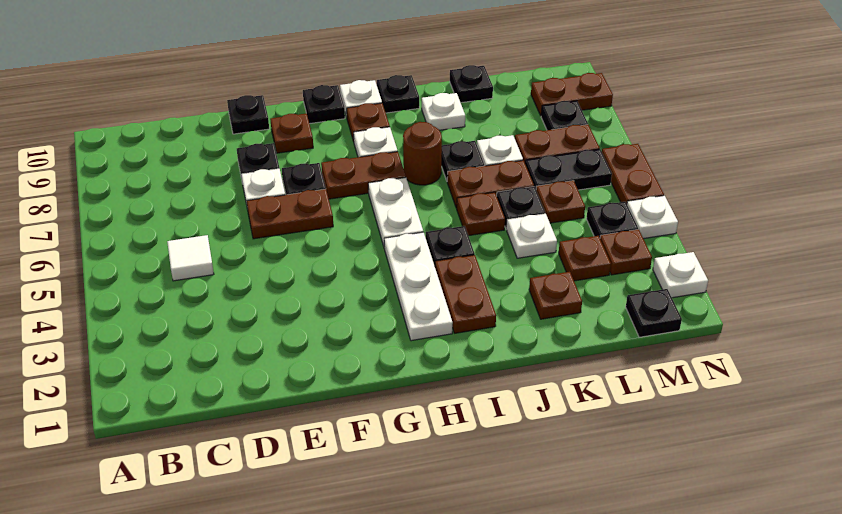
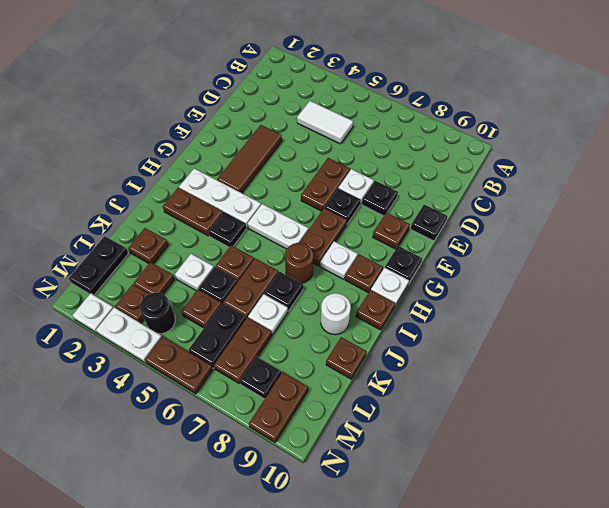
white 1x1 tile [167,235,214,281] -> white 1x2 tile [297,101,353,144]
none -> brown 1x3 tile [217,125,282,193]
black 1x1 plate [377,75,419,113] -> brown 1x1 plate [356,290,395,330]
white 1x1 plate [422,93,465,130] -> white 1x1 round brick [321,293,351,335]
black 1x1 plate [450,65,493,103] -> brown 1x1 plate [326,337,366,379]
black 1x1 plate [626,289,682,337] -> black 1x2 plate [69,236,128,295]
black 1x1 plate [586,202,638,238] -> black 1x1 round brick [140,293,175,334]
white 1x1 plate [627,196,678,239] -> white 1x2 plate [96,308,162,363]

